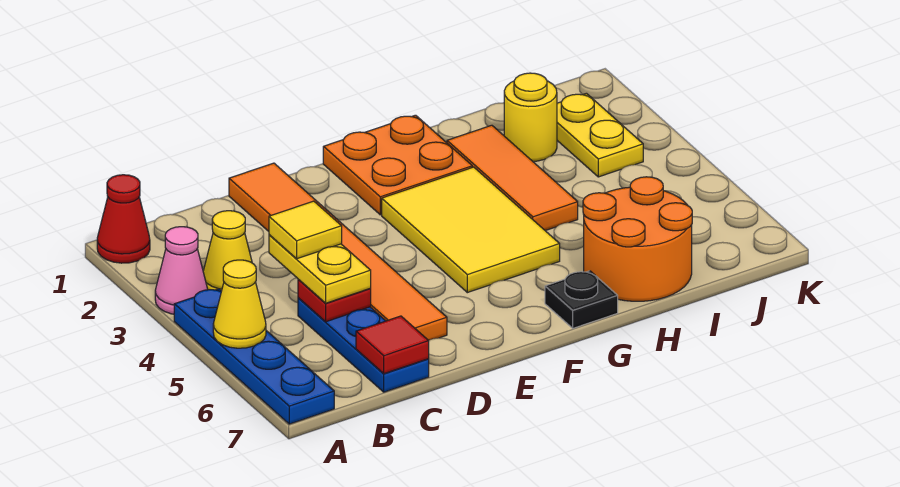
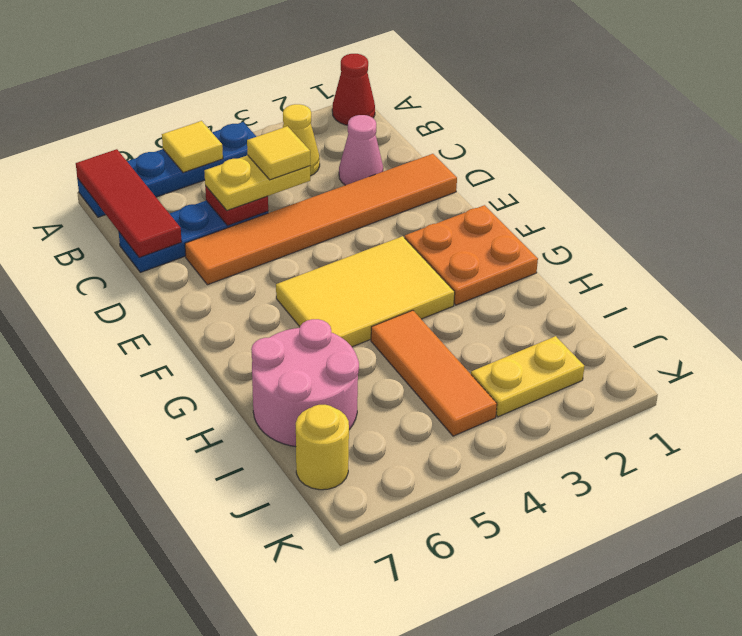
pink 1x1 cone [155,227,208,314] -> pink 1x1 cone moved to [339,115,383,185]
yellow 1x1 cone [213,260,266,348] -> yellow 1x1 tile [162,121,223,173]
red 1x1 tile [356,316,429,374] -> red 1x3 tile [76,149,182,258]
black 1x1 plate [545,271,618,328] -> none
orange 1x3 tile [447,125,578,231] -> orange 1x3 tile turned to [371,310,497,436]
orange 2x2 round brick [583,177,692,301] -> pink 2x2 round brick [251,319,359,447]
yellow 1x1 round brick [504,73,557,161] -> yellow 1x1 round brick moved to [296,405,349,490]

